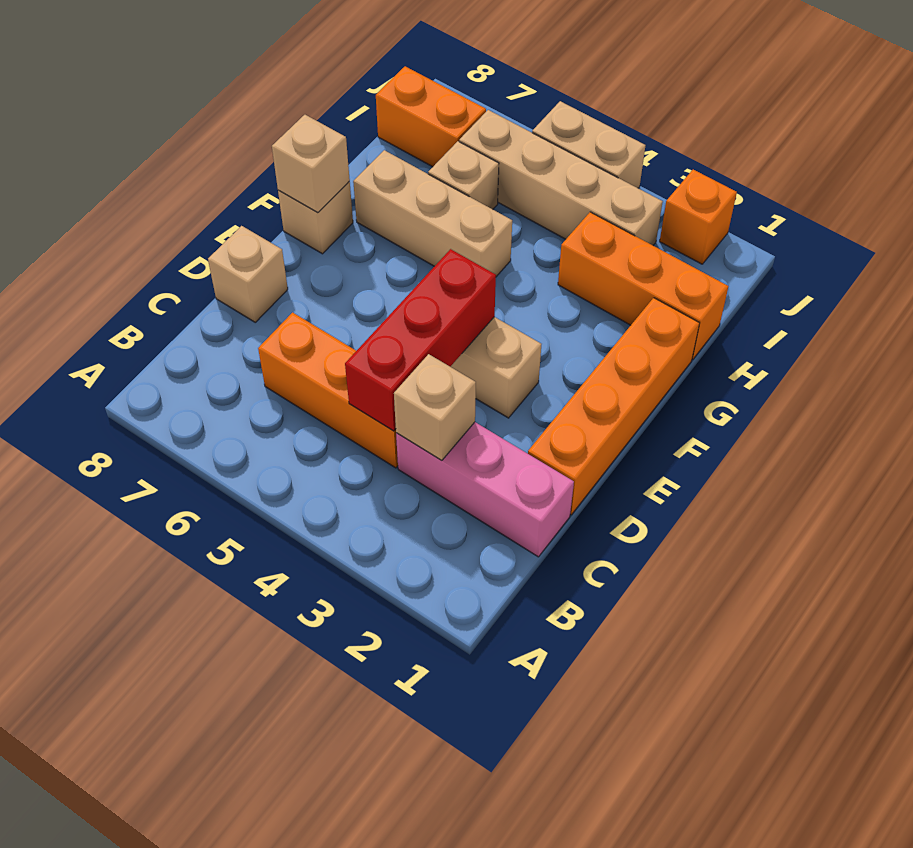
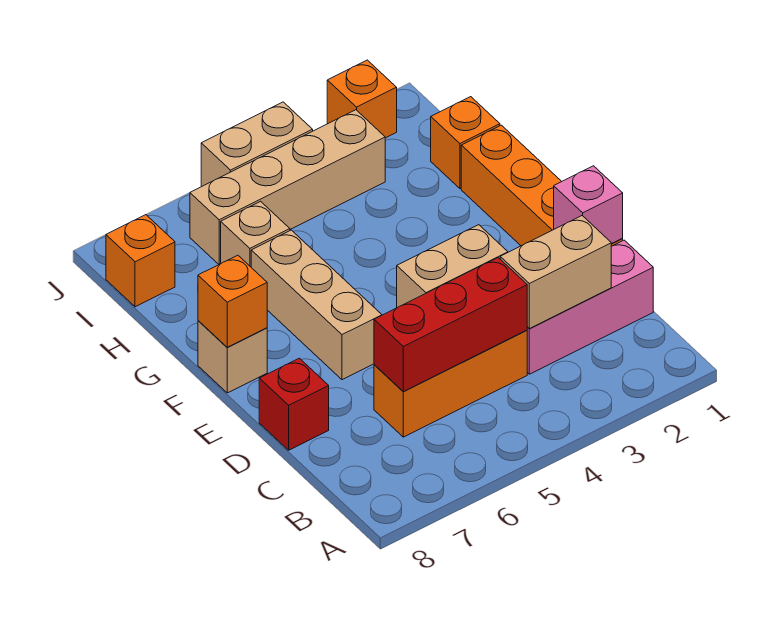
tan 1x1 brick [394,354,476,461] -> tan 1x2 brick [500,216,611,329]
red 1x3 brick [345,249,496,431] -> red 1x3 brick turned to [374,258,527,391]
none -> pink 1x1 brick [554,166,623,244]
tan 1x1 brick [208,226,288,322] -> red 1x1 brick [259,358,329,450]
tan 1x1 brick [272,115,350,213] -> orange 1x1 brick [198,255,267,347]
tan 1x3 brick [353,150,512,277] -> tan 1x3 brick turned to [251,230,382,380]
orange 1x3 brick [558,212,729,360] -> orange 1x1 brick [431,97,500,189]
orange 1x2 brick [376,66,486,167] -> orange 1x1 brick [106,215,175,307]

